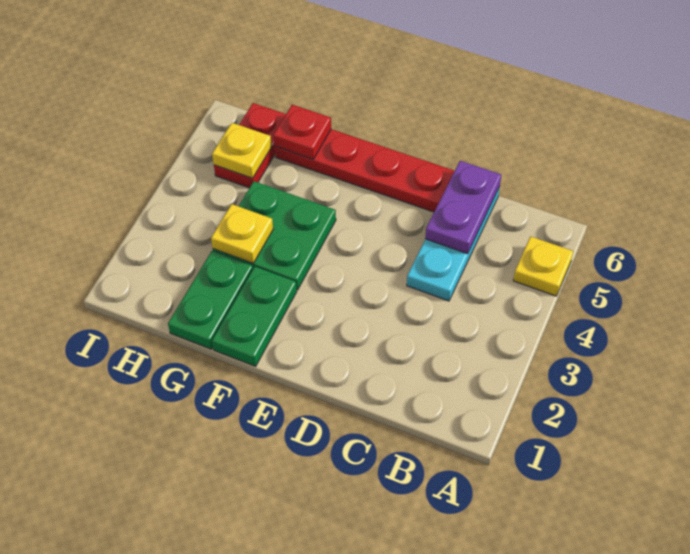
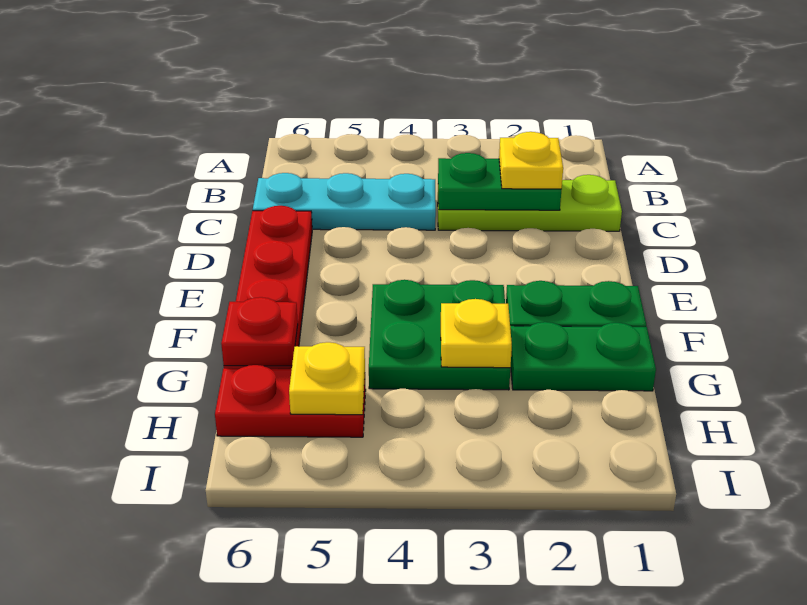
yellow 1x1 plate [513,236,573,296] -> yellow 1x1 plate moved to [499,132,563,189]
none -> lime 1x3 plate [438,175,622,231]
none -> green 1x2 plate [438,153,561,210]
purple 1x2 plate [425,161,501,254] -> none

